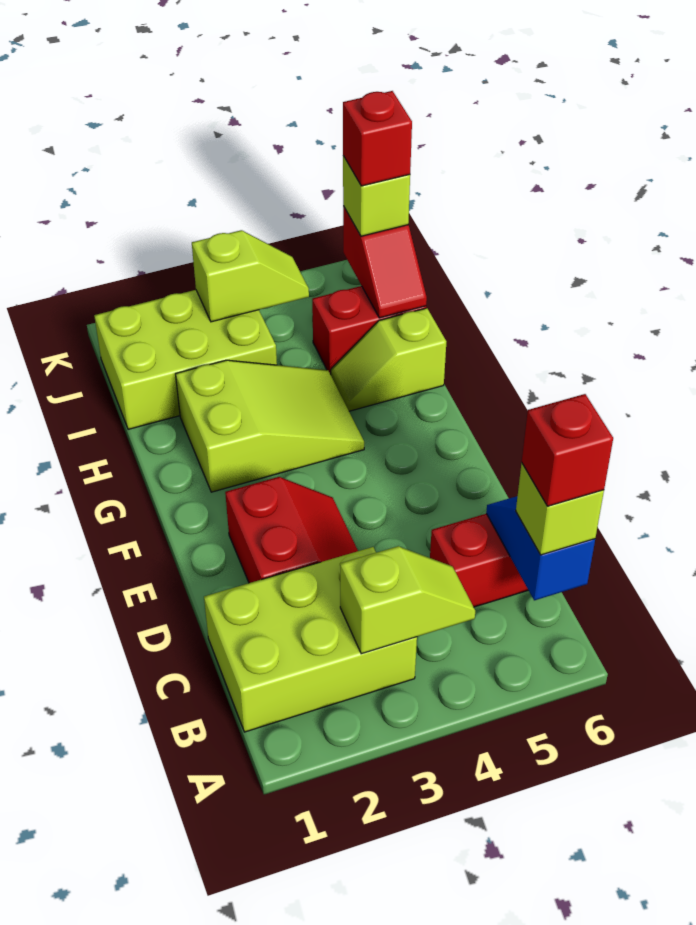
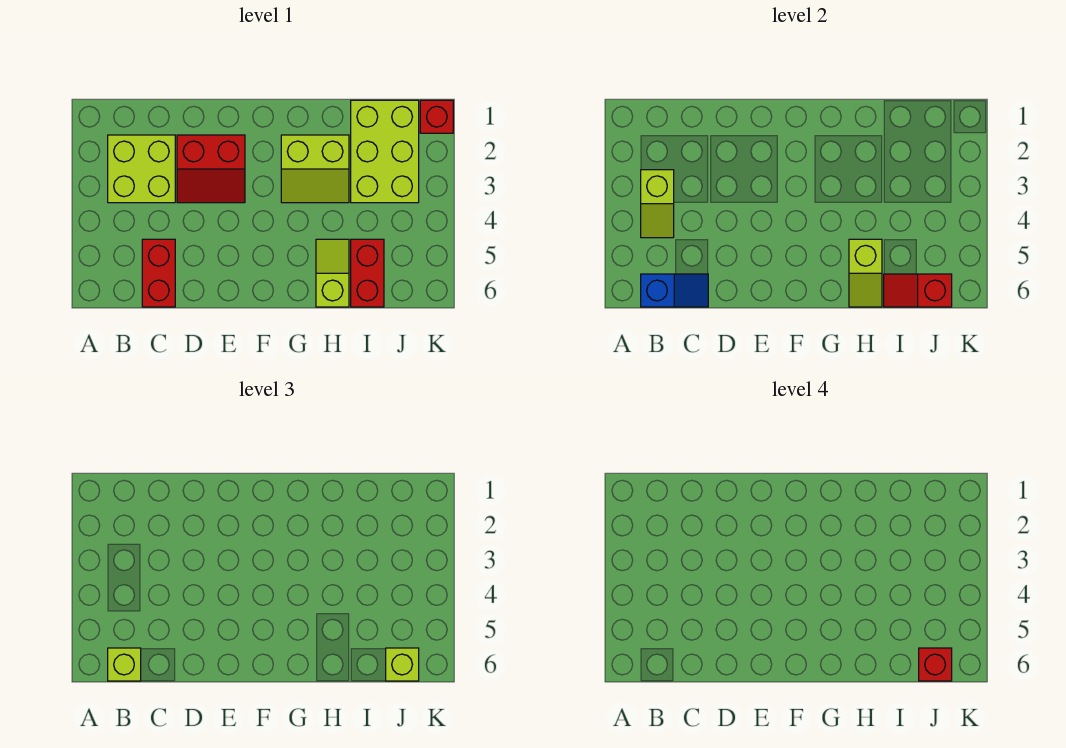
lime 2x3 brick [204,547,417,732] -> lime 2x2 brick [108,135,175,203]
red 1x1 brick [522,394,613,506] -> red 1x1 brick moved to [420,100,453,133]
lime 2x3 slope [176,360,364,492] -> lime 2x2 slope [281,135,349,203]
lime 1x2 slope [192,230,309,322] -> lime 1x2 slope moved to [849,239,882,307]

